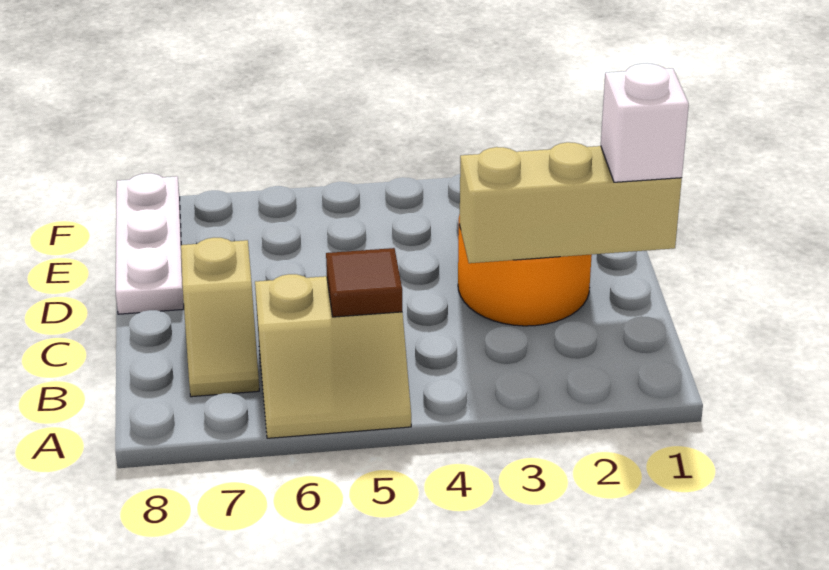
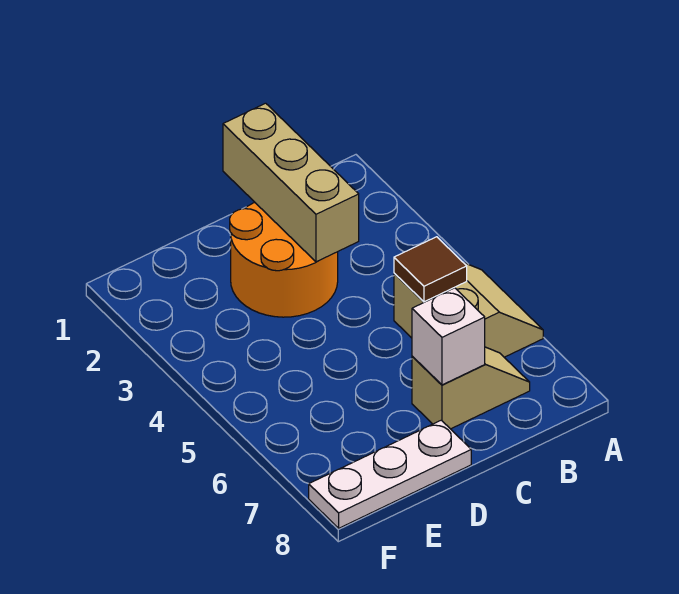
white 1x1 brick [601,63,689,182] -> white 1x1 brick moved to [412,288,485,385]

